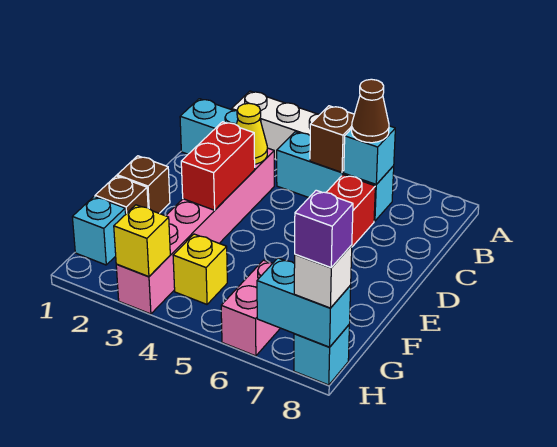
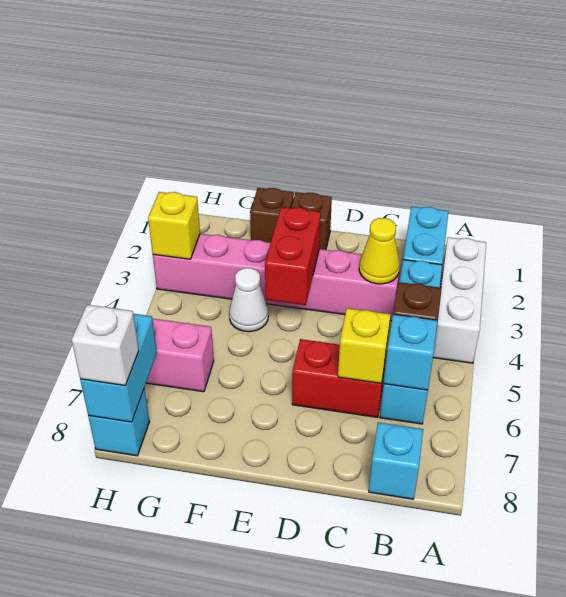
cyan 1x3 brick [277,132,394,221] -> cyan 1x4 brick [380,260,442,424]
brown 1x1 cone [352,79,389,143] -> none
red 1x2 brick [181,122,255,210] -> red 1x2 brick turned to [265,207,321,305]
none -> white 1x1 cone [229,268,268,332]
cyan 1x1 brick [72,197,126,265] -> cyan 1x1 brick moved to [369,422,423,499]
yellow 1x1 brick [173,234,227,304] -> yellow 1x1 brick moved to [338,308,391,383]
purple 1x1 brick [295,190,353,268] -> none

